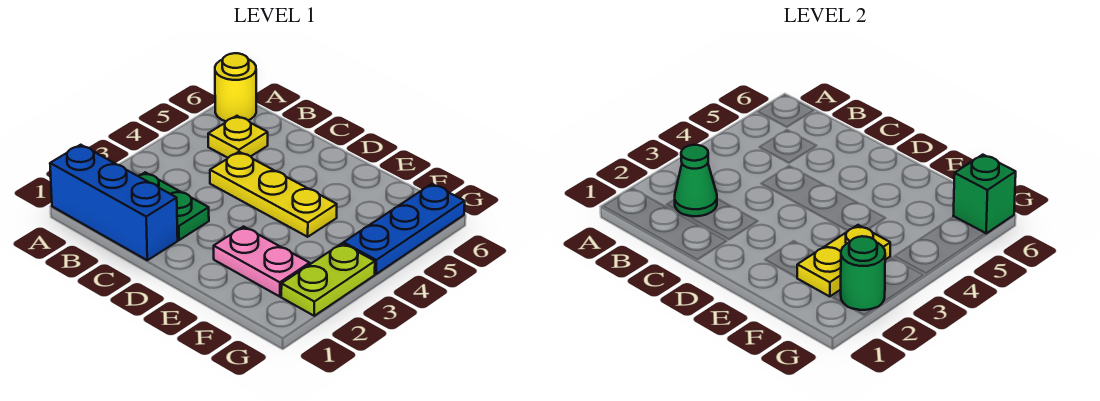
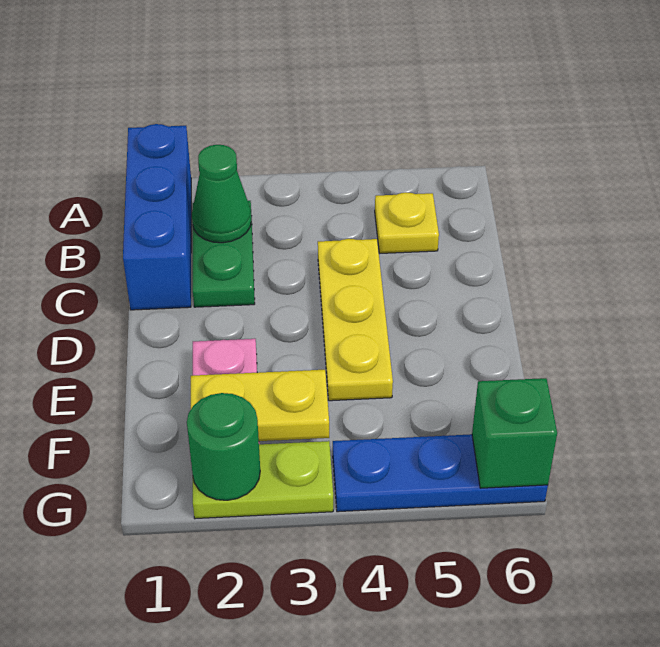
yellow 1x1 round brick [215,53,256,121] -> none

